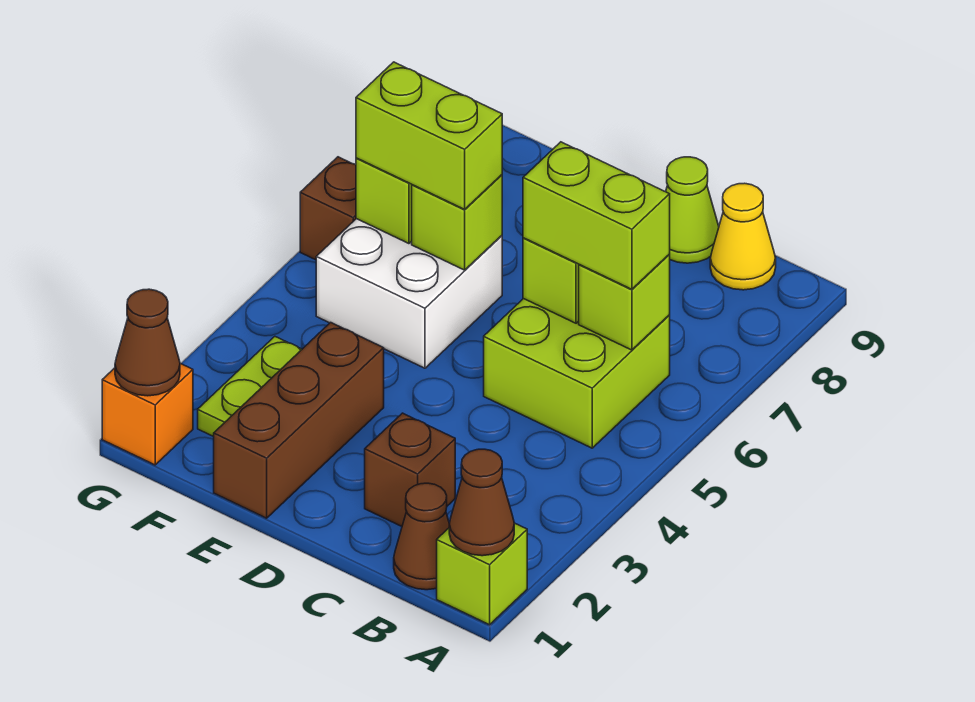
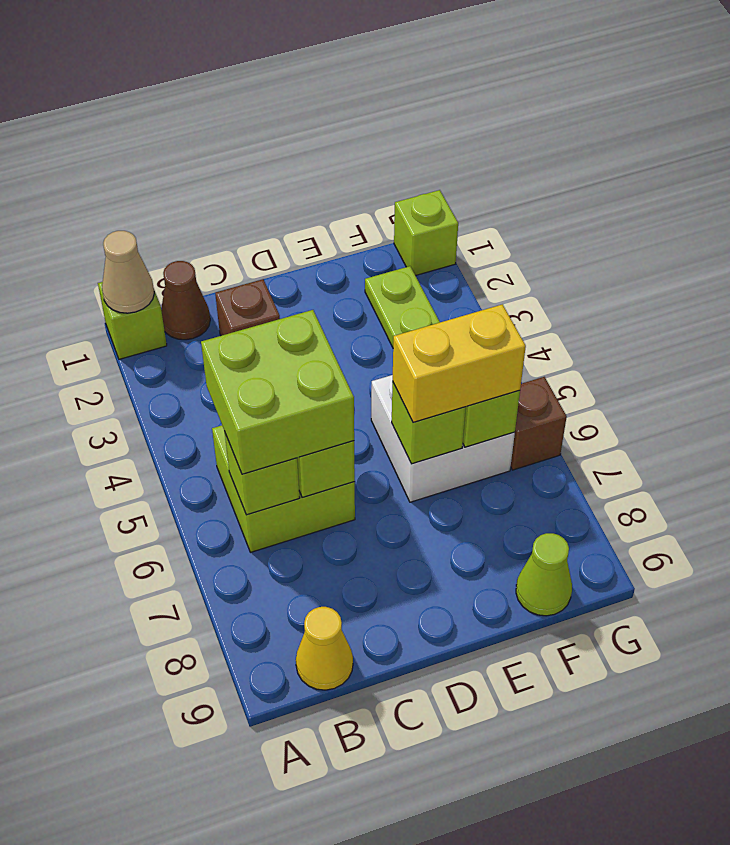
brown 1x1 cone [449,449,514,556] -> tan 1x1 cone [102,231,154,313]
lime 1x2 brick [523,142,670,289] -> lime 2x2 brick [201,310,354,474]
lime 1x1 cone [666,157,719,263] -> lime 1x1 cone moved to [516,533,572,616]
brown 1x3 brick [214,323,384,518] -> none
lime 1x2 brick [356,62,502,209] -> yellow 1x2 brick [393,304,526,422]
orange 1x1 brick [102,363,193,465] -> lime 1x1 brick [394,190,458,276]
brown 1x1 cone [115,289,180,396] -> none

